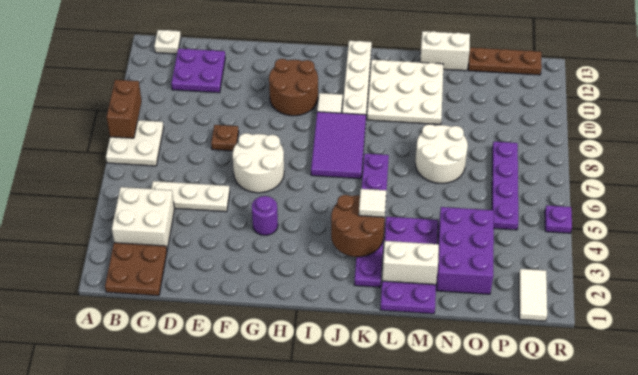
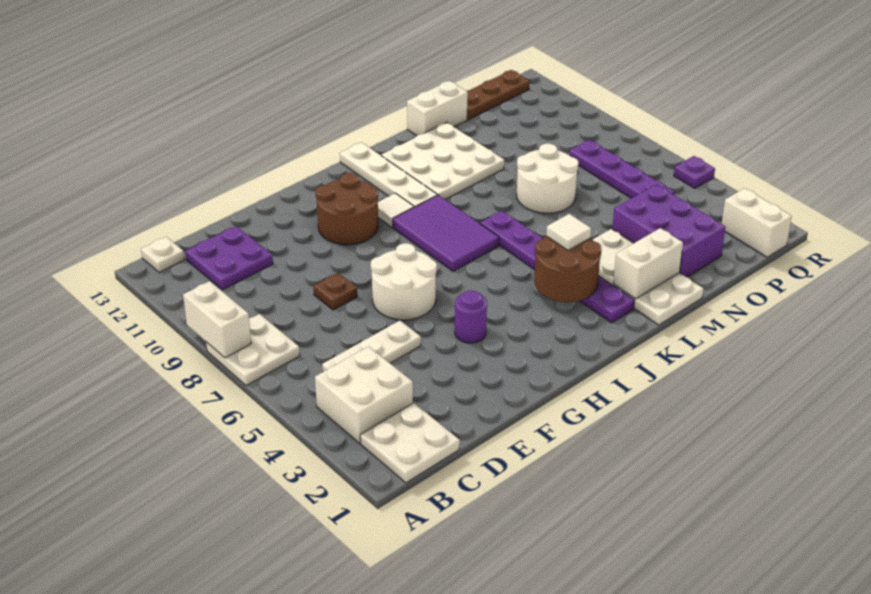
brown 1x2 brick [107,80,142,138] -> white 1x2 brick [183,281,251,358]
brown 2x2 plate [105,243,167,296] -> white 2x2 plate [360,403,460,483]
purple 2x4 plate [380,217,438,314] -> white 2x4 plate [592,229,703,325]
white 1x2 tile [519,269,547,321] -> white 1x2 brick [722,188,792,257]

